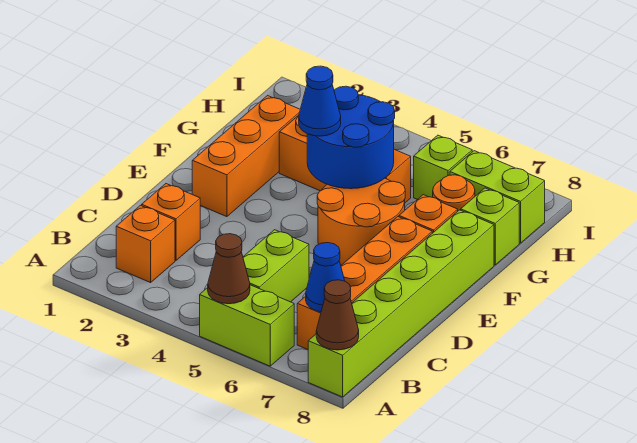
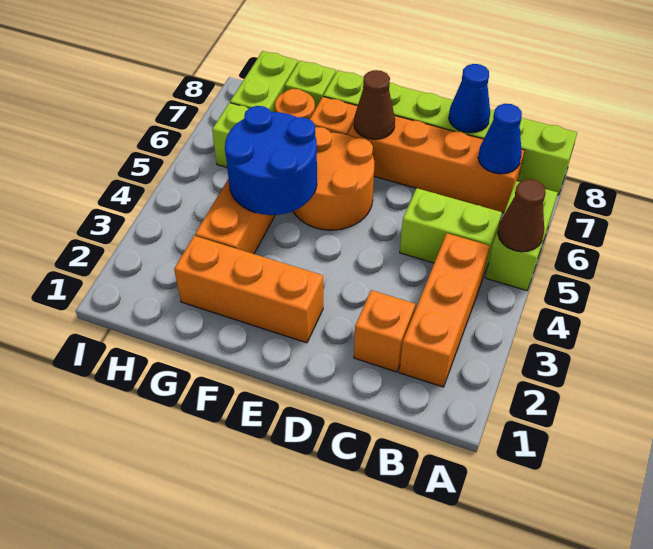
brown 1x1 cone [316,280,359,350] -> brown 1x1 cone moved to [354,70,395,139]
orange 1x1 brick [116,206,175,283] -> orange 1x3 brick [399,233,490,387]
blue 1x1 cone [299,66,341,136] -> blue 1x1 cone moved to [449,64,490,133]

